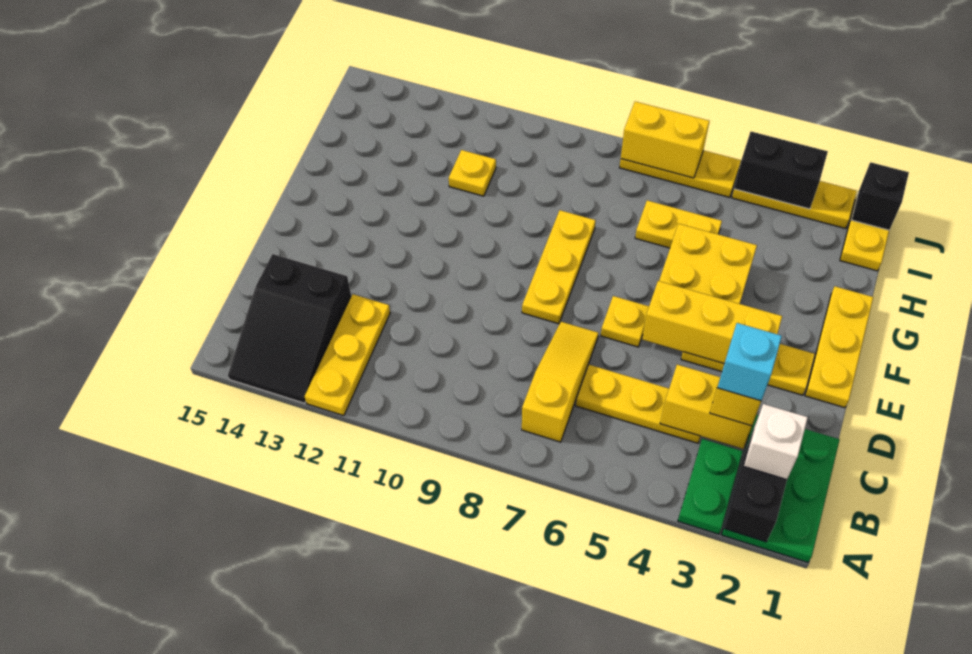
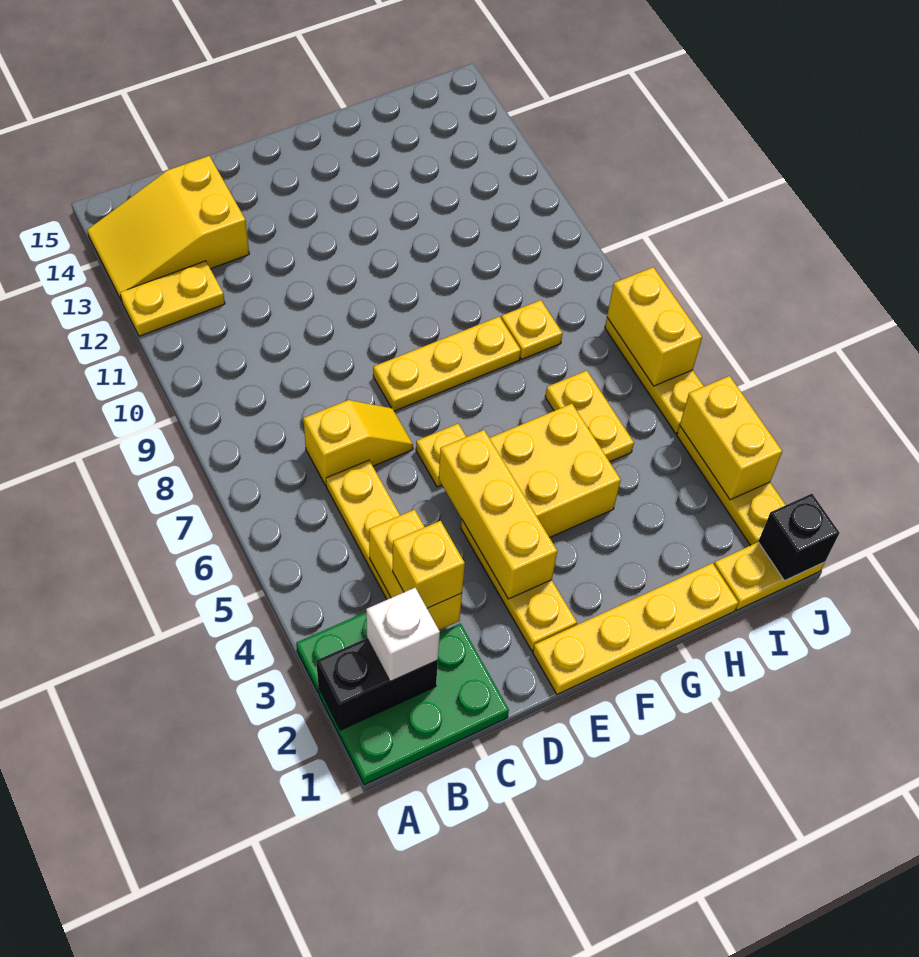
yellow 1x3 plate [305,294,390,416] -> yellow 1x2 plate [120,261,225,336]
black 2x3 slope [228,254,351,403] -> yellow 2x3 slope [87,156,249,301]
yellow 1x3 slope [522,322,598,442] -> yellow 1x2 slope [303,400,413,485]
cyan 1x1 brick [717,323,782,401] -> none
yellow 1x3 plate [805,286,873,408] -> yellow 1x4 plate [533,563,738,694]
yellow 1x1 plate [449,150,496,196] -> yellow 1x1 plate moved to [501,300,563,359]
black 1x2 brick [734,132,828,209] -> yellow 1x2 brick [680,376,782,500]

